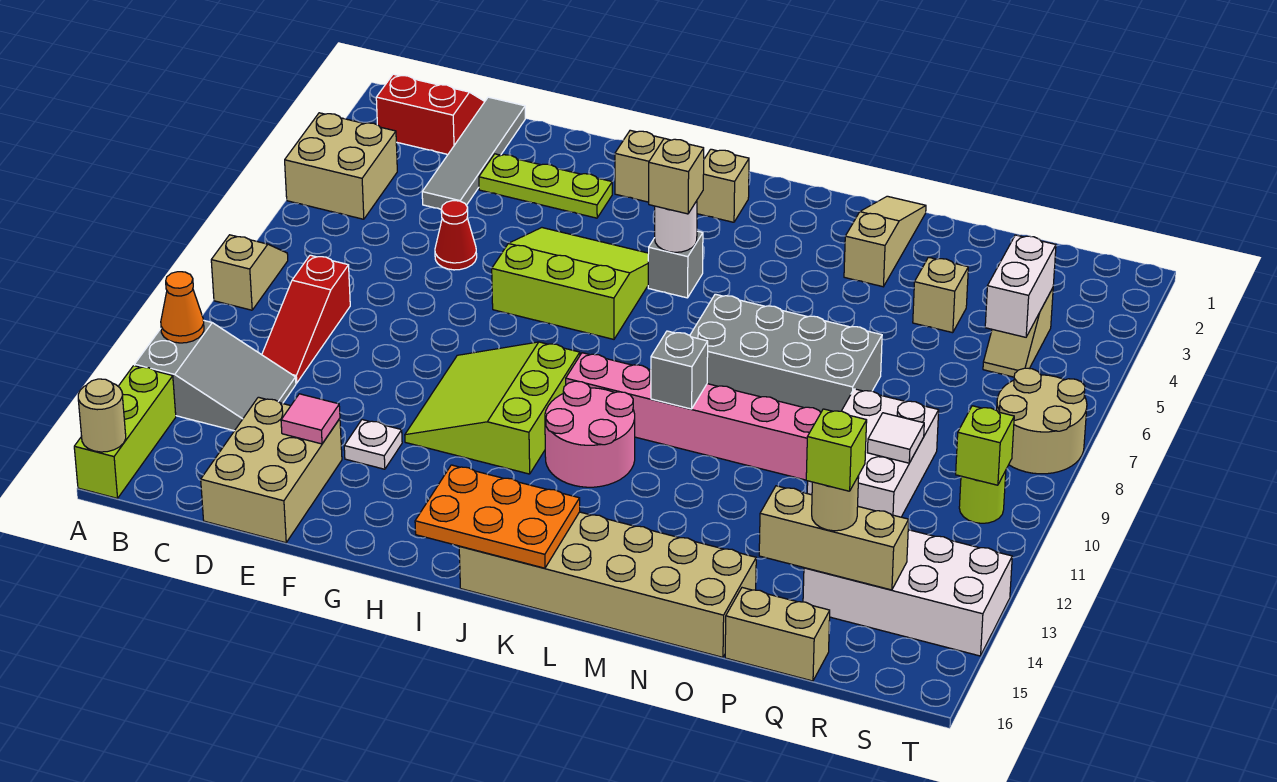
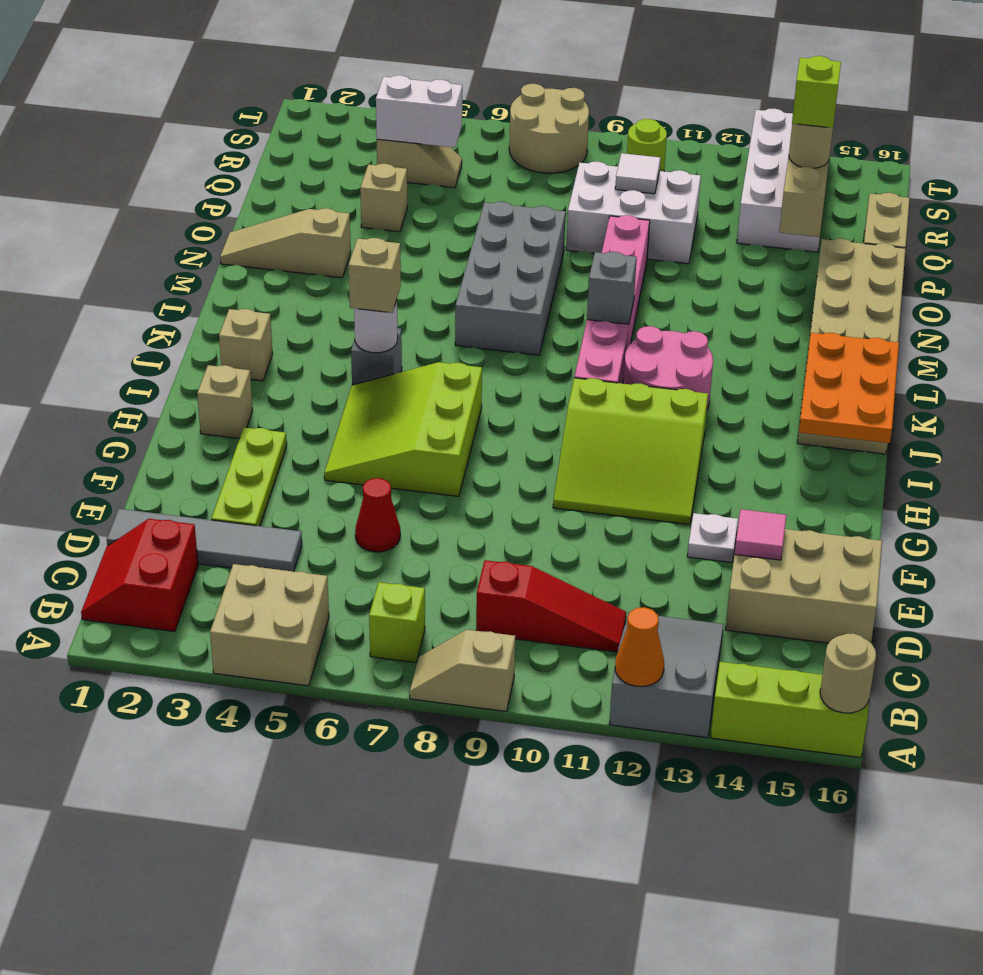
lime 1x1 brick [956,406,1014,485] -> lime 1x1 brick moved to [369,582,425,663]

